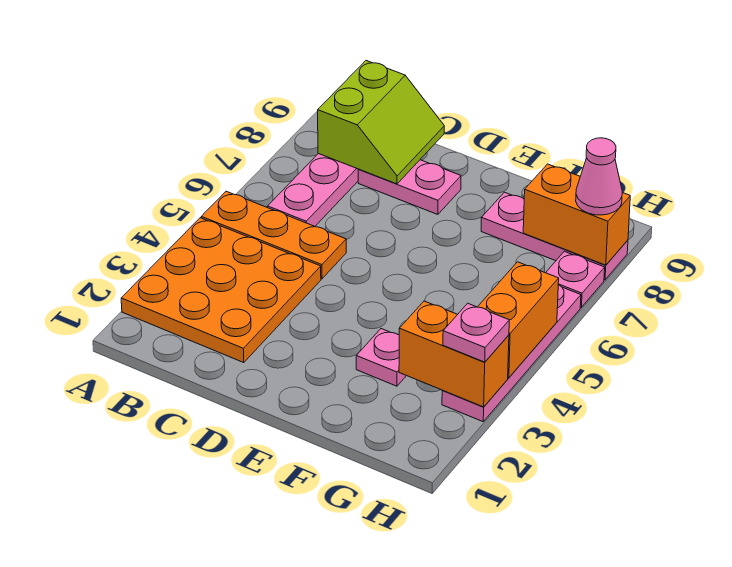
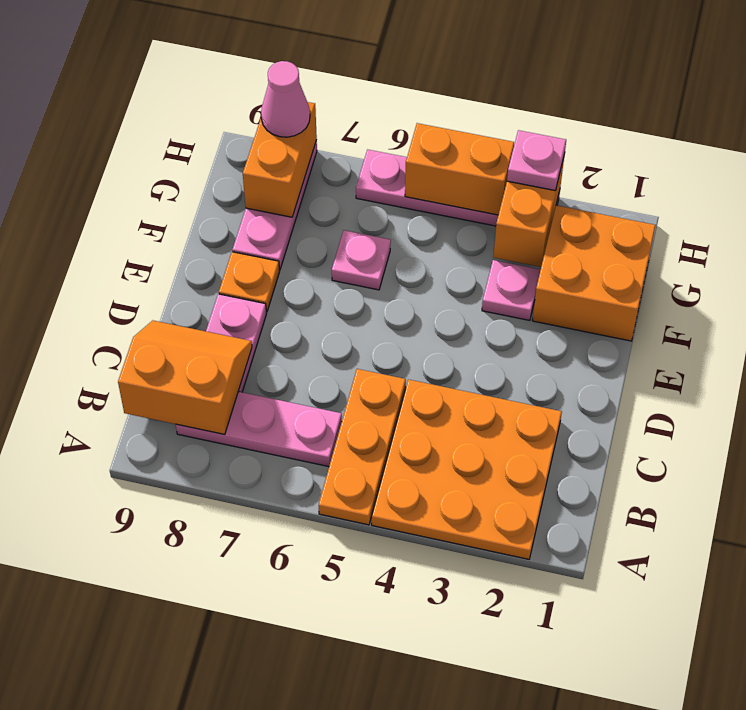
lime 2x2 slope [318,61,444,184] -> orange 2x2 slope [118,320,252,435]
none -> orange 1x1 plate [219,252,280,312]
none -> orange 2x2 brick [532,205,656,341]
pink 1x1 plate [546,251,605,307] -> pink 1x1 plate moved to [332,230,391,290]

